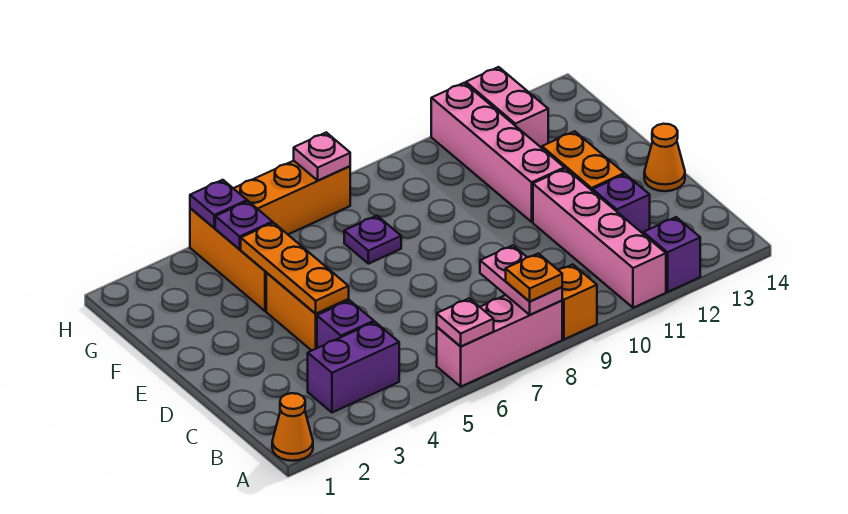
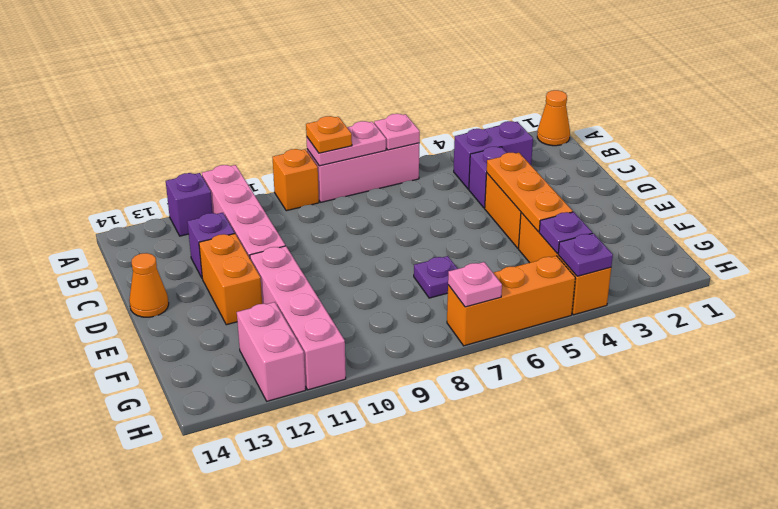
pink 1x2 plate [480,245,562,315] -> pink 1x2 plate turned to [306,121,386,166]

